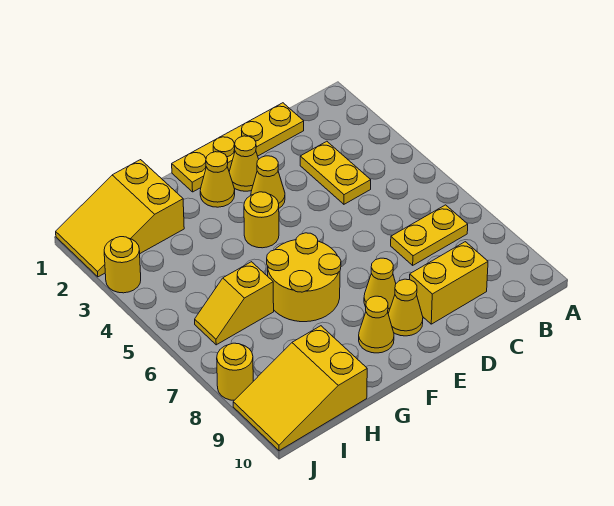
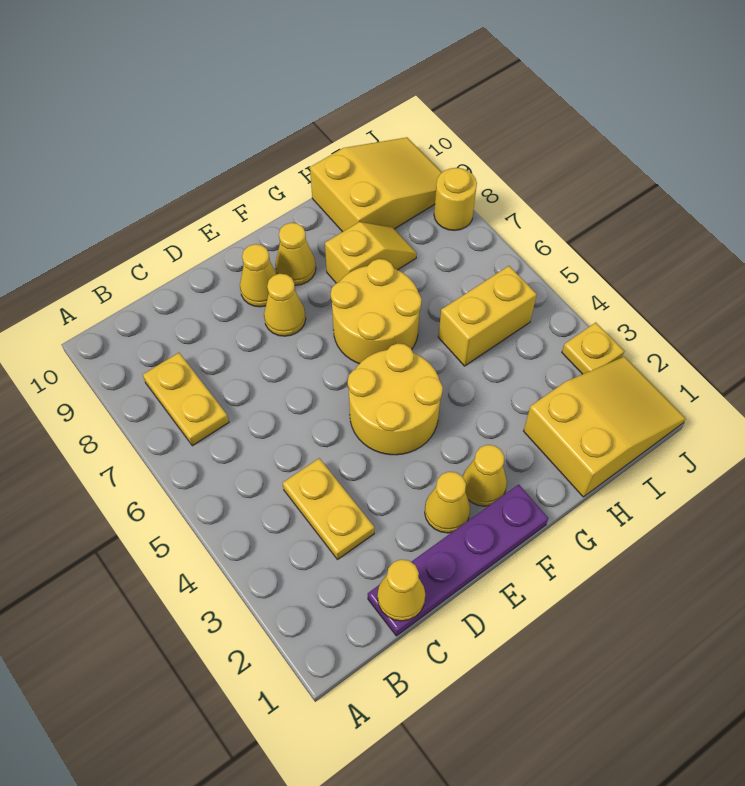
yellow 1x2 plate [391,205,468,265] -> yellow 1x2 plate turned to [143,353,229,446]
yellow 1x4 plate [172,103,304,192] -> purple 1x4 plate [368,484,548,636]
yellow 1x2 brick [410,242,488,324] -> yellow 1x2 brick moved to [438,266,537,366]
yellow 1x1 cone [251,156,285,208] -> yellow 1x1 cone moved to [377,559,425,621]
yellow 1x1 round brick [244,192,279,248] -> yellow 2x2 round brick [348,343,443,455]
yellow 1x2 slope [195,262,274,345] -> yellow 1x2 slope moved to [325,222,417,283]
yellow 1x1 round brick [104,237,141,293] -> yellow 1x1 plate [562,322,624,374]

